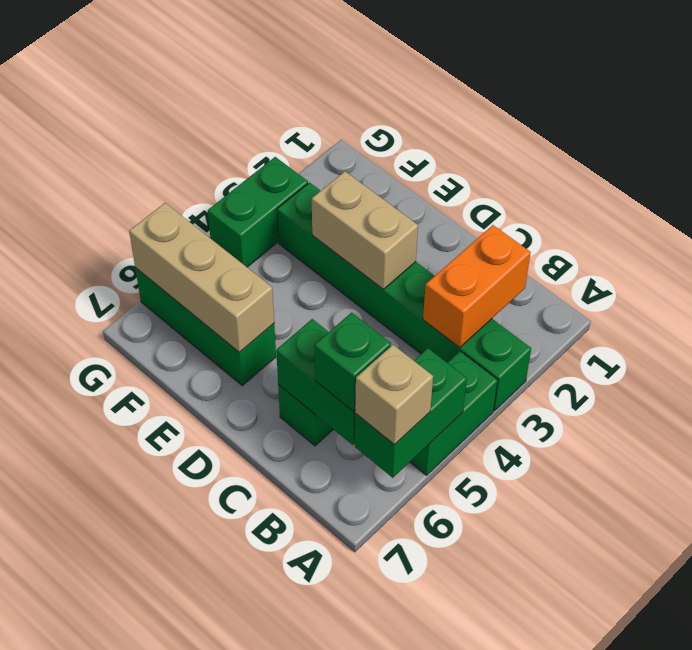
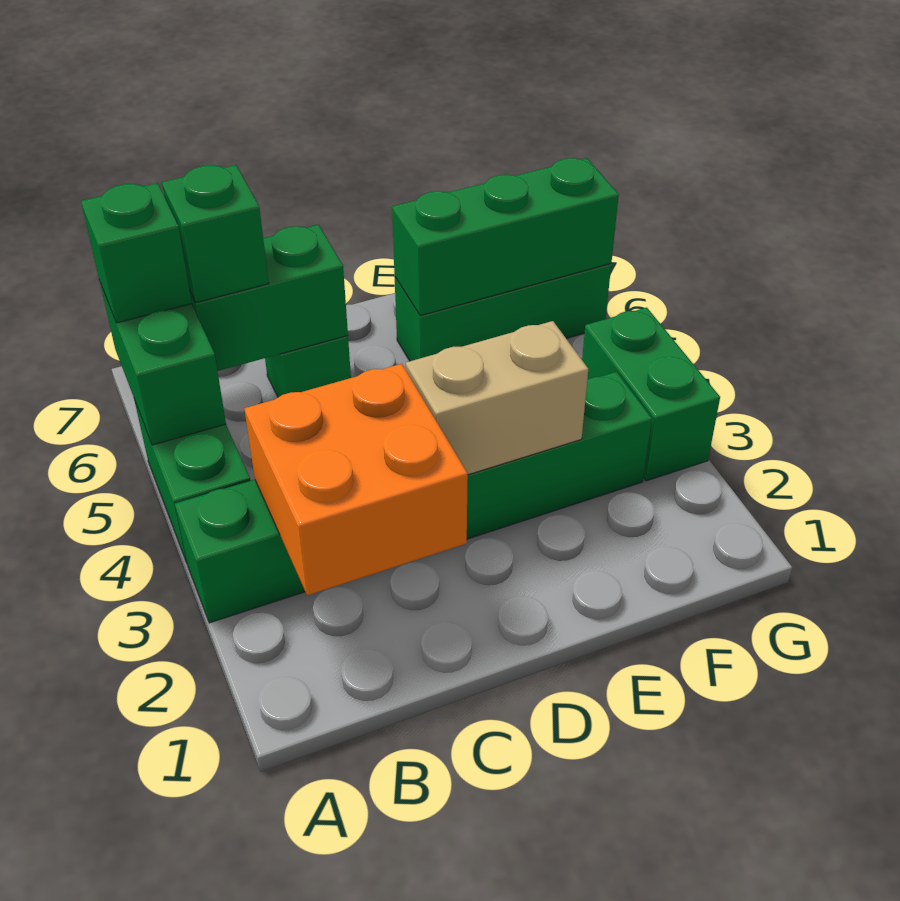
tan 1x1 brick [355,345,433,444] -> green 1x1 brick [81,183,192,323]
orange 1x2 brick [423,225,531,348] -> orange 2x2 brick [244,364,468,595]
tan 1x3 brick [129,203,274,352] -> green 1x3 brick [392,158,619,316]

